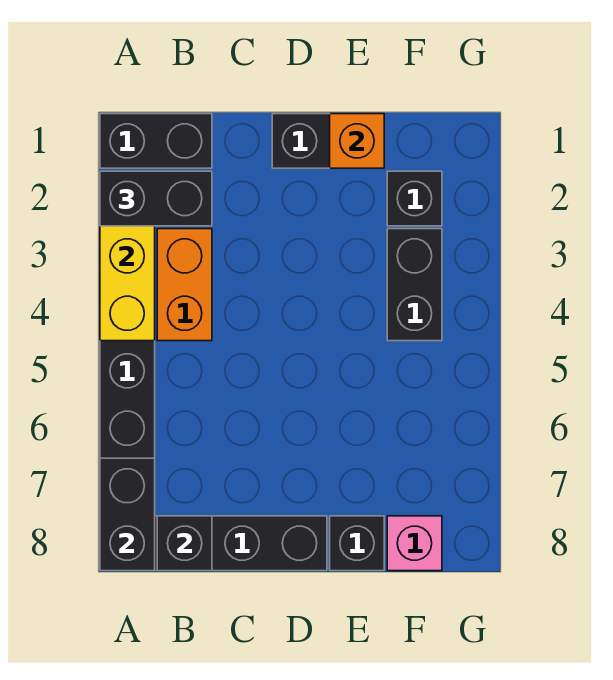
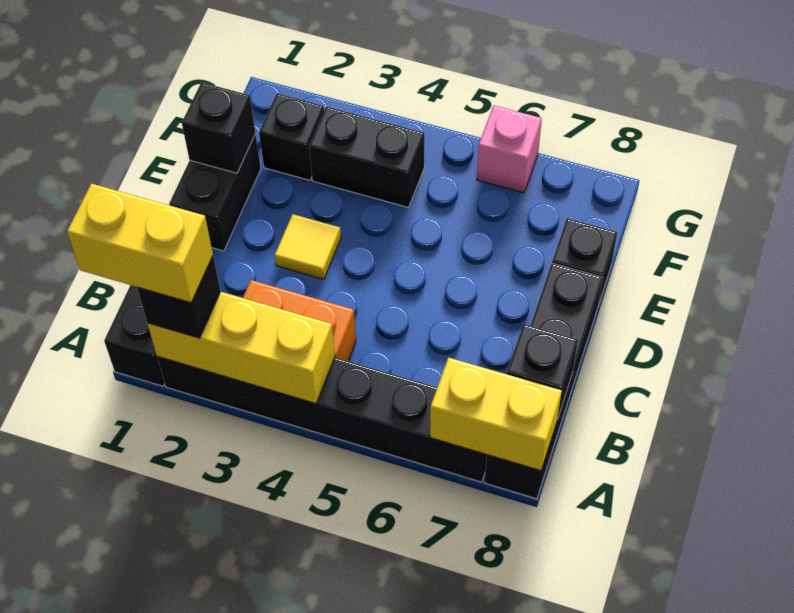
none -> yellow 1x2 brick [67,184,213,303]
black 1x2 brick [100,171,212,226] -> black 1x1 brick [137,256,221,338]
black 1x2 brick [100,458,155,571] -> yellow 1x2 brick [430,358,562,471]
none -> yellow 1x1 tile [275,214,341,279]
orange 1x1 brick [330,114,384,168] -> black 1x1 brick [182,82,255,173]
pink 1x1 brick [387,516,442,571] -> pink 1x1 brick moved to [477,106,542,193]

